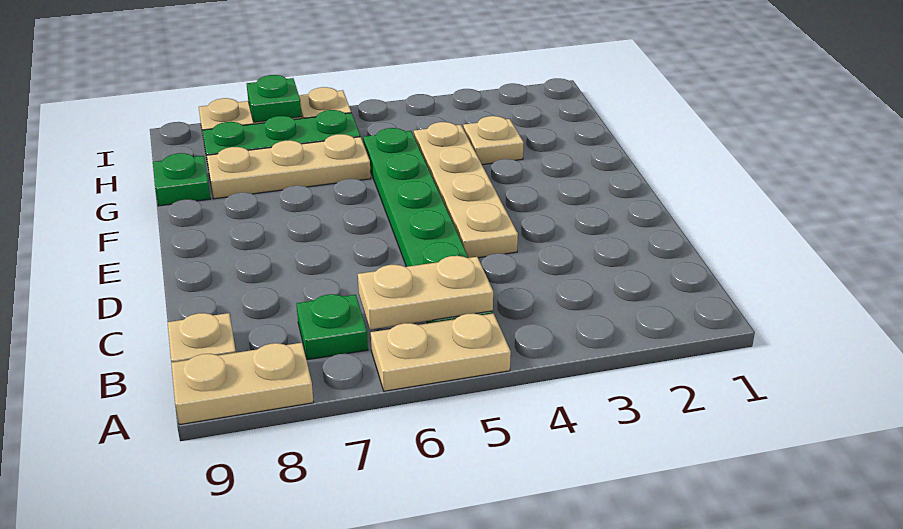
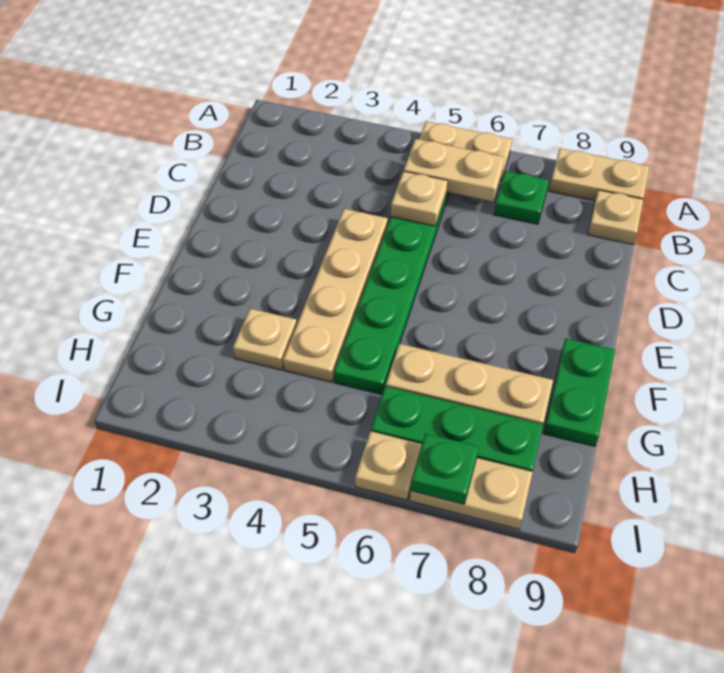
none -> tan 1x1 plate [391,171,447,226]
green 1x1 plate [153,153,211,206] -> green 1x2 plate [544,338,615,446]

